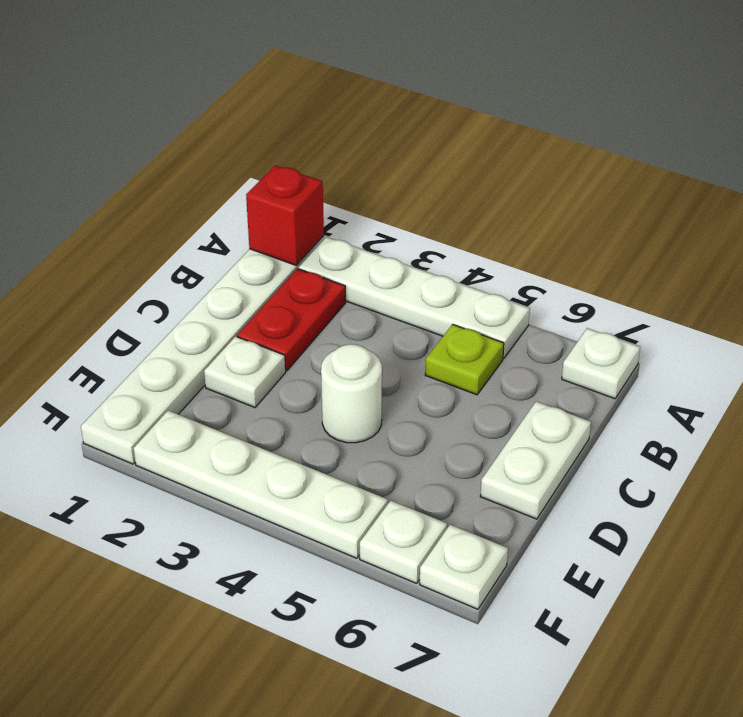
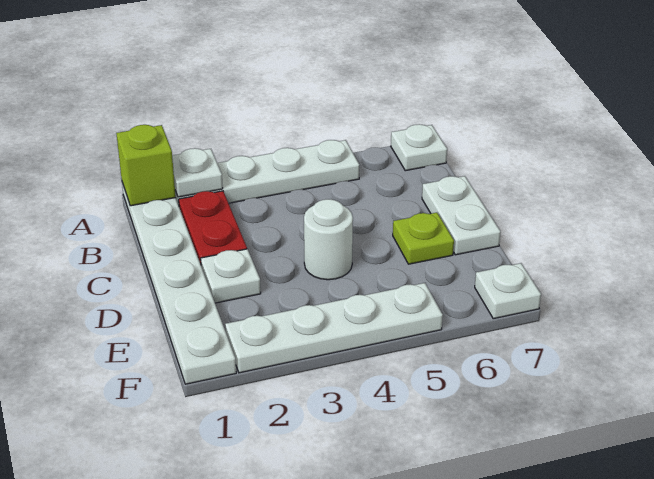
red 1x1 brick [246,165,324,265] -> lime 1x1 brick [116,125,176,206]
lime 1x1 plate [425,324,504,395] -> lime 1x1 plate moved to [393,213,454,264]
white 1x1 plate [360,501,447,583] -> white 1x1 plate moved to [172,148,223,197]

